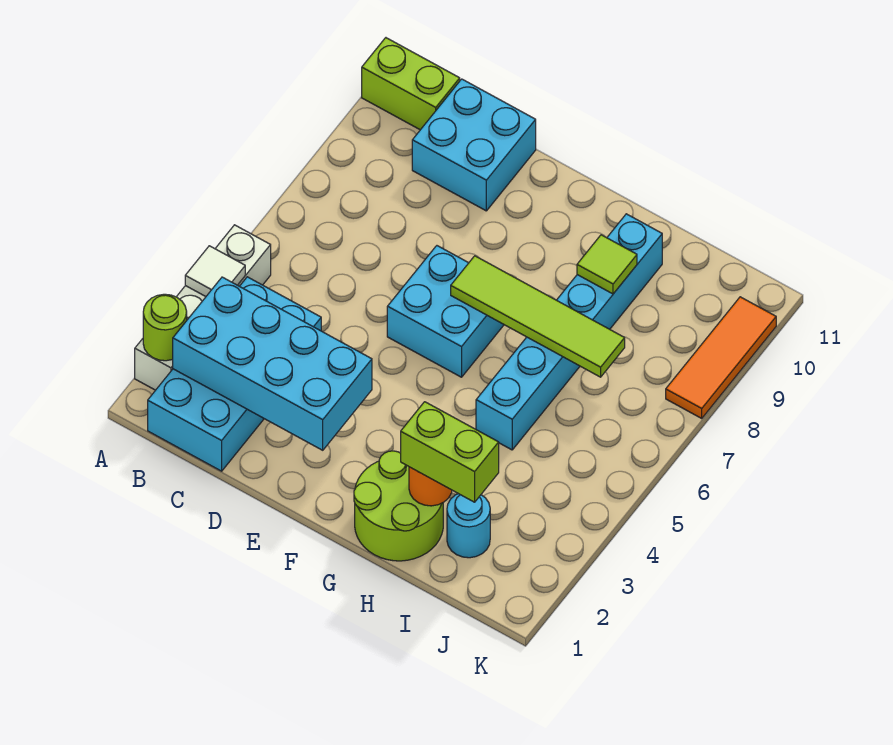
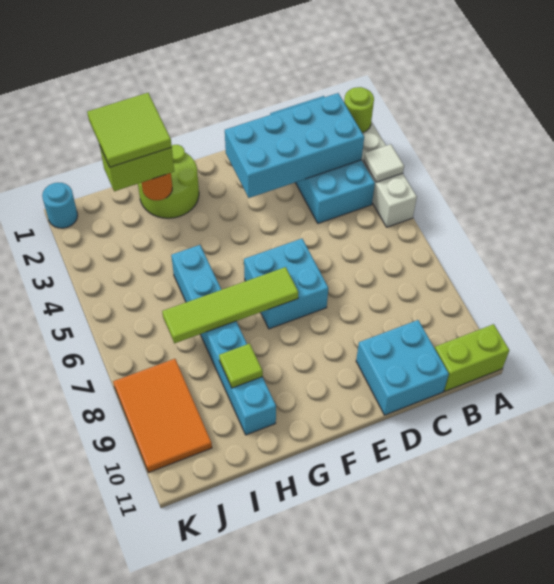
none -> lime 2x2 tile [87,93,172,167]
cyan 1x1 round brick [447,494,490,558] -> cyan 1x1 round brick moved to [42,183,78,228]
orange 1x3 tile [666,297,776,418] -> orange 2x3 tile [113,359,212,473]

